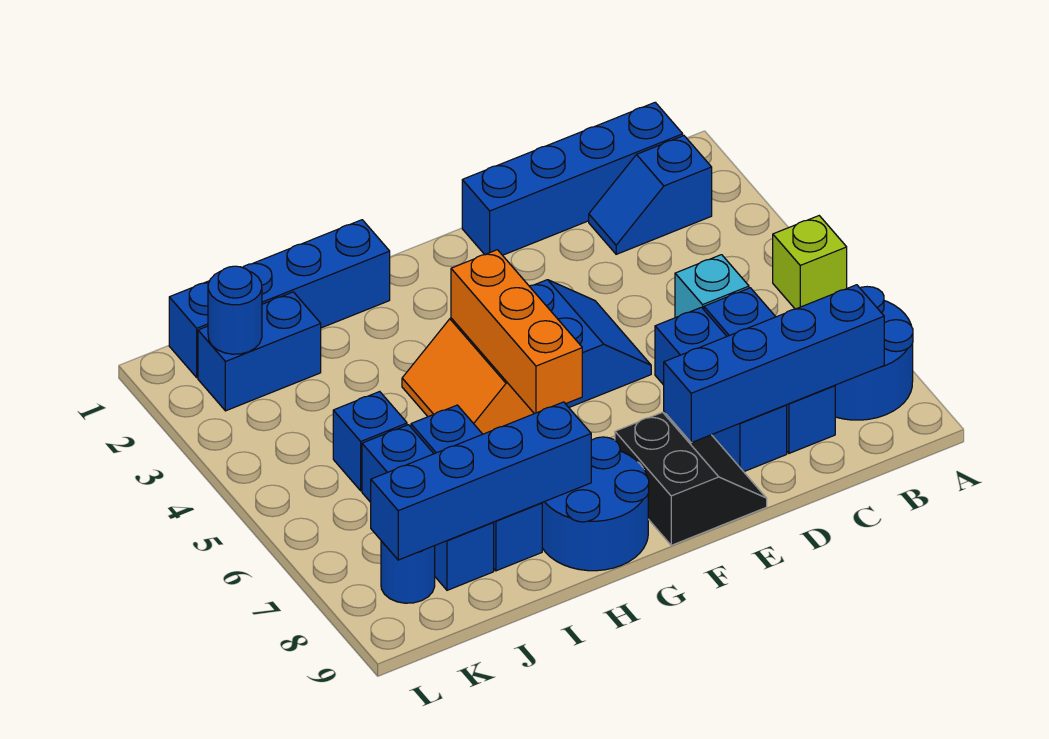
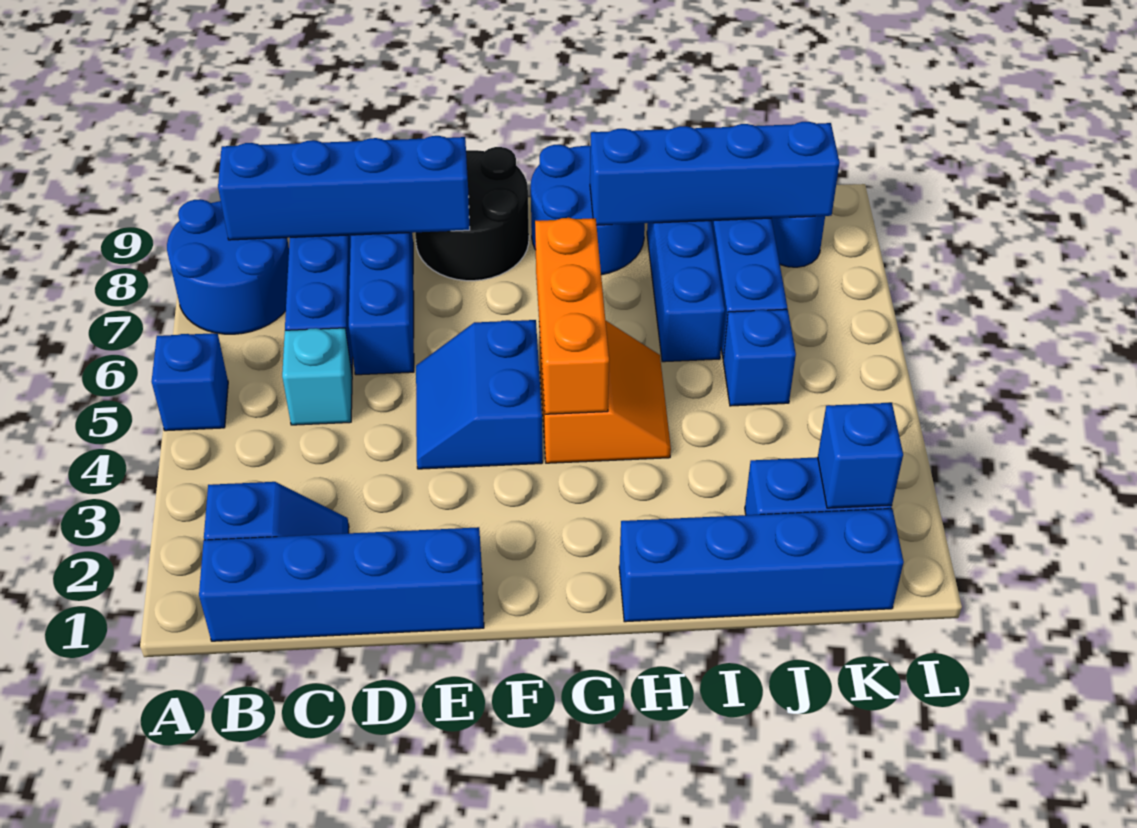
lime 1x1 brick [773,216,847,309] -> blue 1x1 brick [152,333,228,431]
black 2x2 slope [615,412,767,545] -> black 2x2 round brick [415,147,529,281]
blue 1x1 round brick [208,266,262,354] -> blue 1x1 brick [818,403,903,508]

